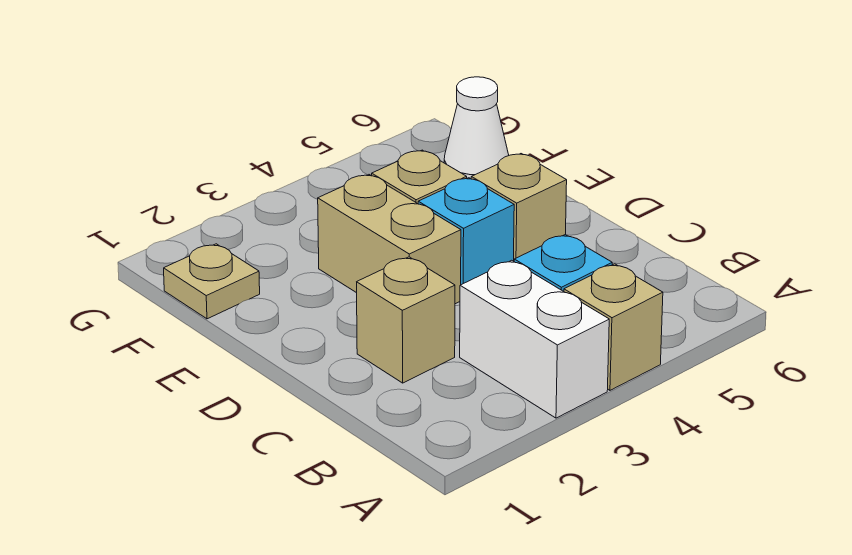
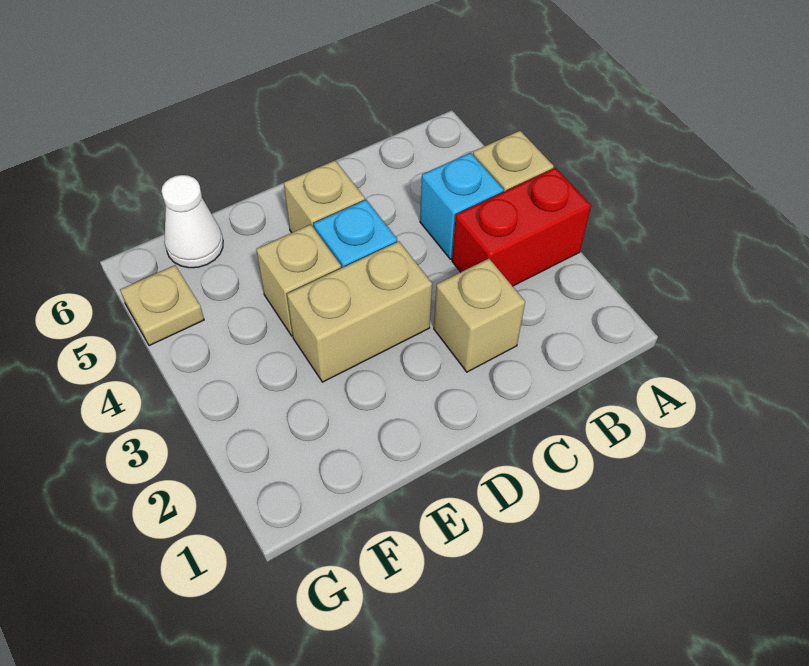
white 1x2 brick [460,260,609,418] -> red 1x2 brick [452,168,591,286]
tan 1x1 plate [164,244,260,319] -> tan 1x1 plate moved to [120,265,204,346]

